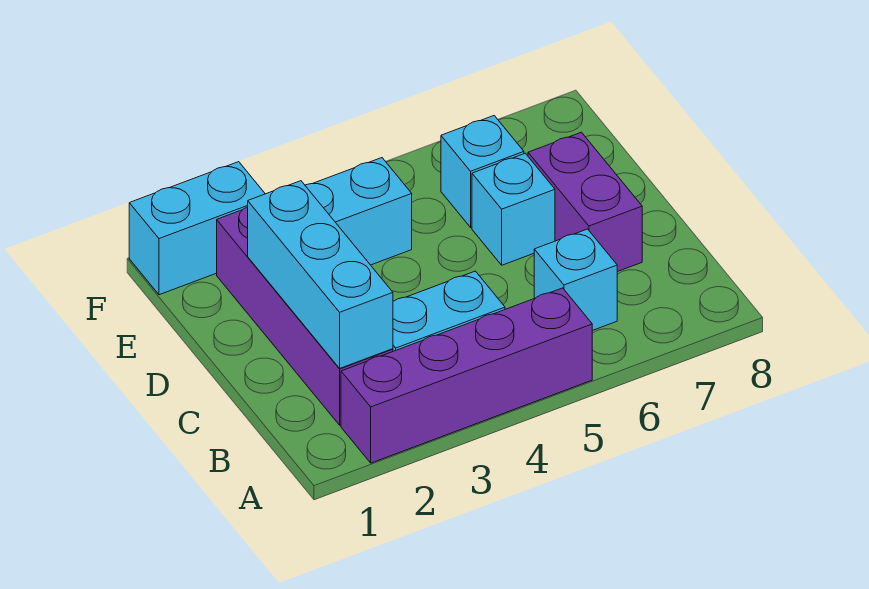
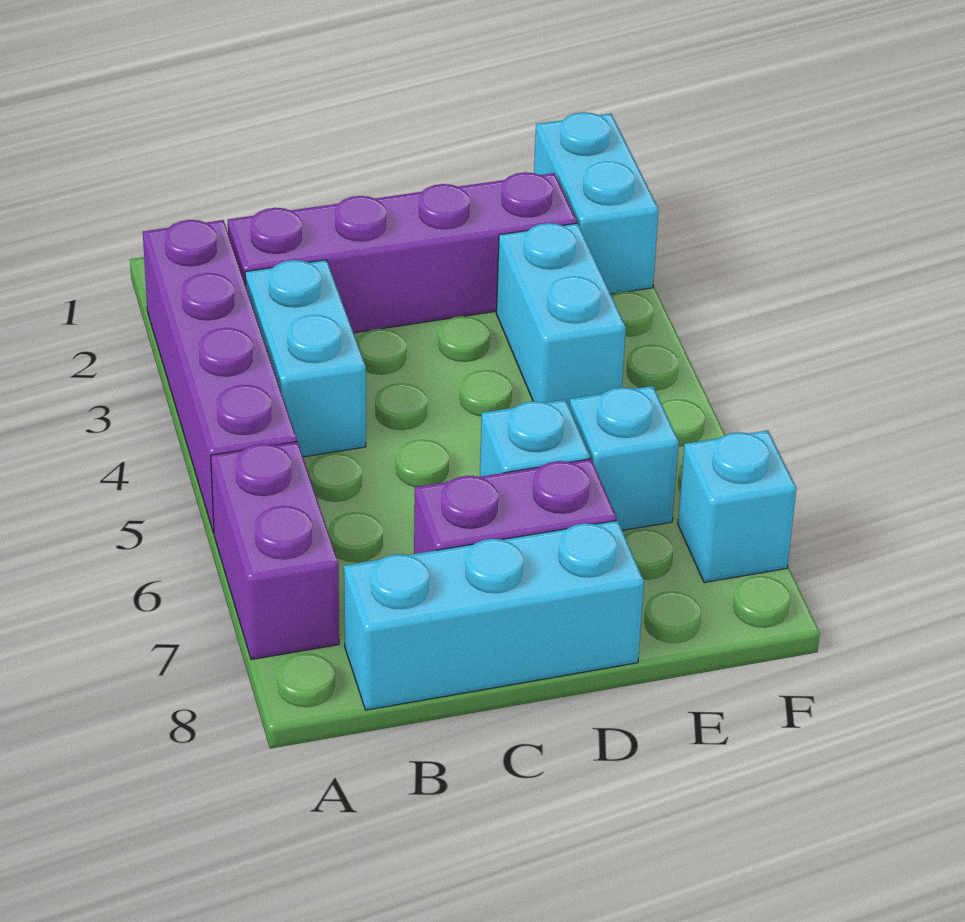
none -> purple 1x2 brick [211,442,339,660]
cyan 1x3 brick [248,181,393,368] -> cyan 1x3 brick moved to [344,520,644,710]
cyan 1x1 brick [534,229,617,331] -> cyan 1x1 brick moved to [678,430,796,583]

